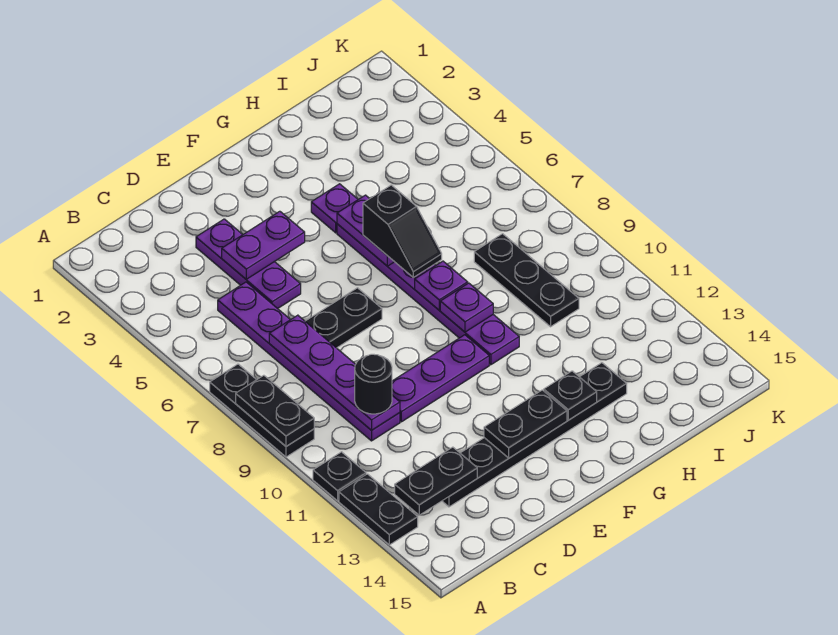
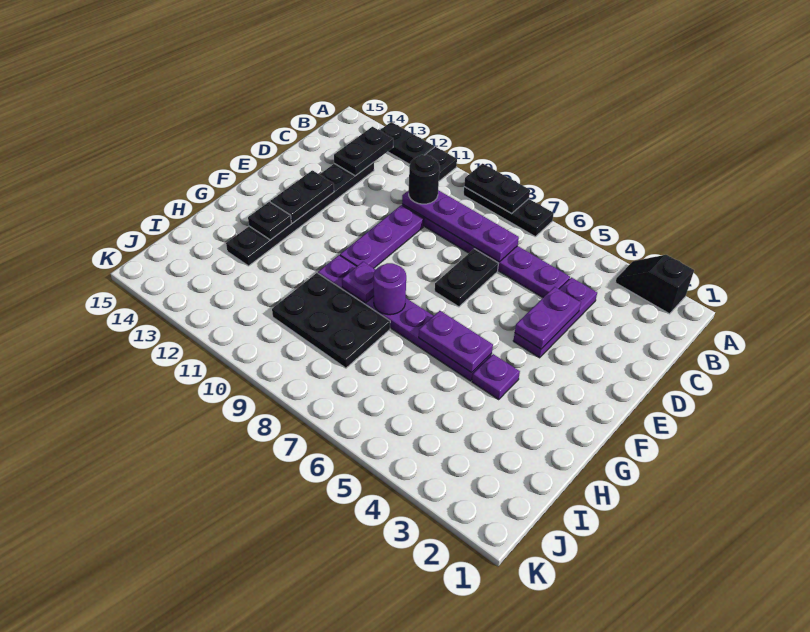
purple 1x3 plate [196,219,301,309] -> purple 1x3 plate turned to [513,278,597,358]
black 1x2 slope [363,185,442,278] -> black 1x2 slope moved to [615,255,694,314]
purple 1x1 plate [415,261,468,310] -> purple 1x1 round brick [374,263,406,315]
black 1x3 plate [474,234,579,327] -> black 2x3 plate [272,273,390,368]

